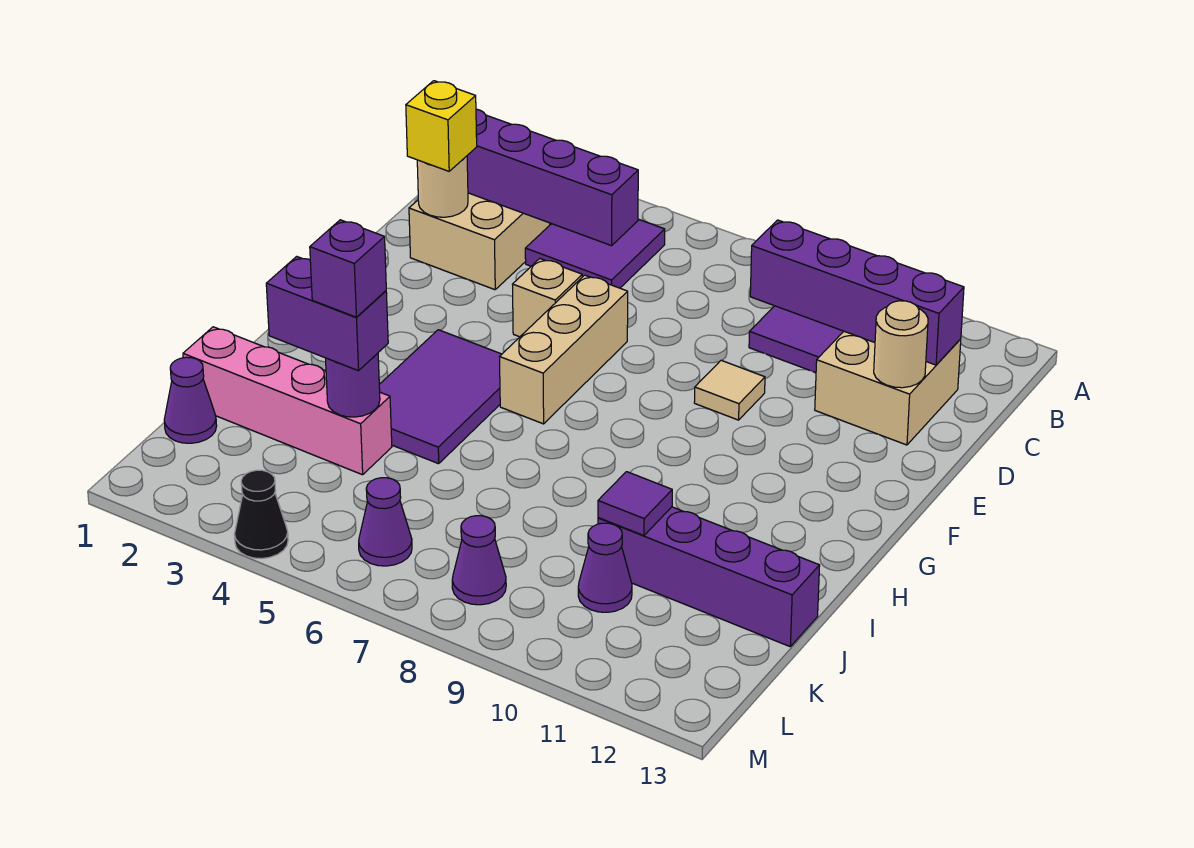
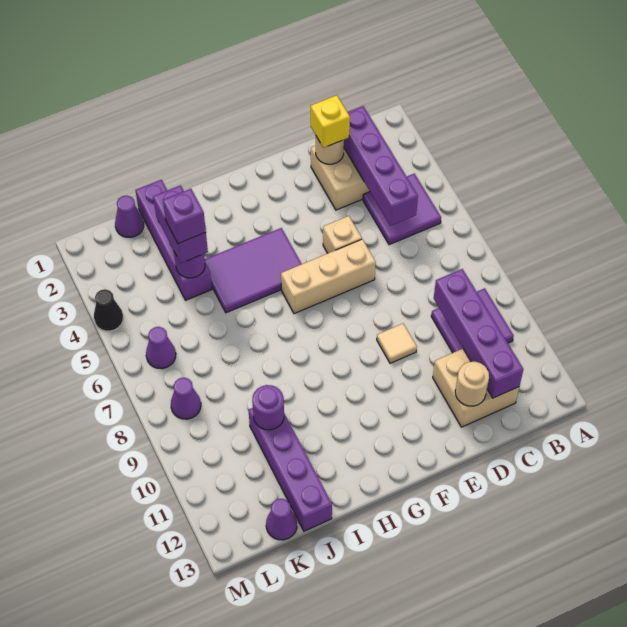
pink 1x4 brick [183,327,392,475] -> purple 1x4 brick [135,180,212,300]
purple 1x1 tile [598,472,672,536] -> purple 1x1 round brick [252,385,284,430]
purple 1x1 cone [578,523,632,612] -> purple 1x1 cone moved to [266,499,297,540]

